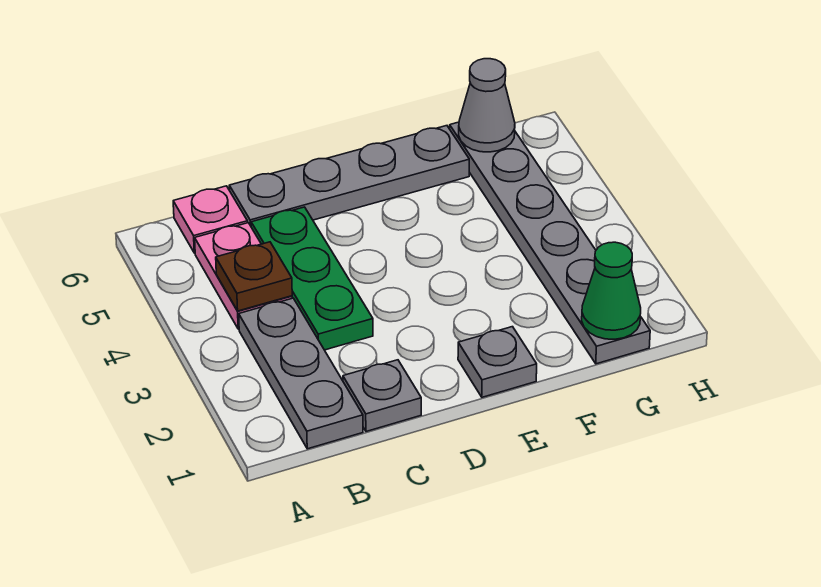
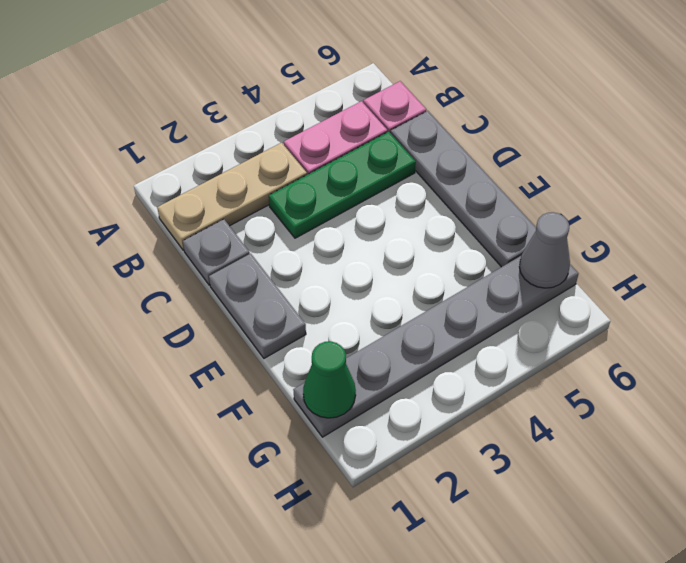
grey 1x3 plate [239,298,363,449] -> tan 1x3 plate [157,143,307,250]
brown 1x1 plate [216,242,292,311] -> none
grey 1x1 plate [458,327,537,397] -> grey 1x2 plate [209,254,306,358]

